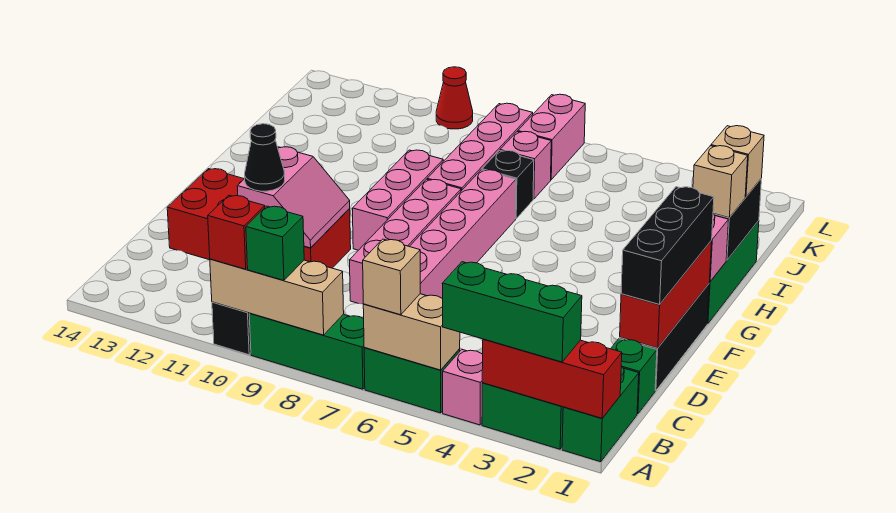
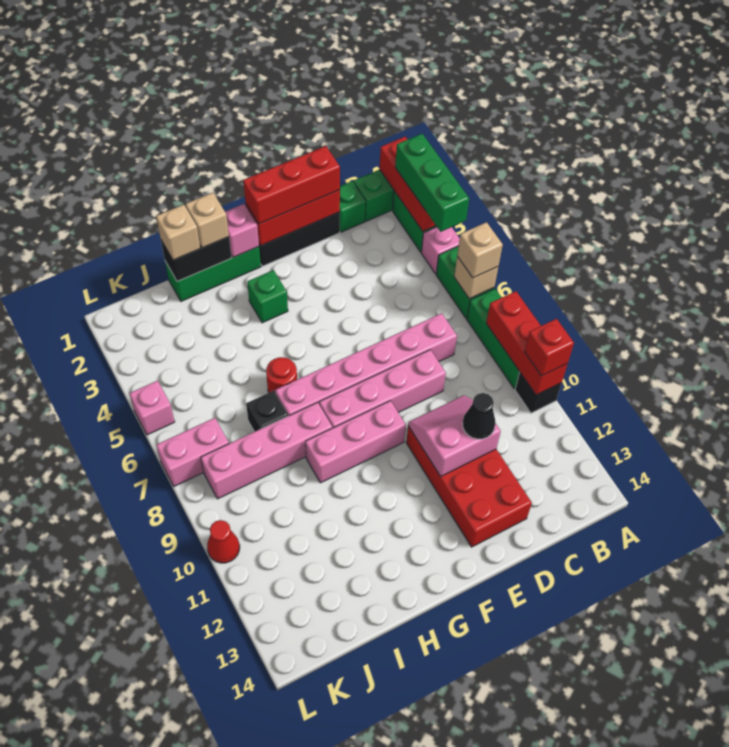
tan 1x2 brick [363,294,460,370] -> tan 1x1 brick [454,257,498,299]
tan 1x3 brick [210,259,344,335] -> red 1x3 brick [486,291,568,395]
green 1x1 brick [246,206,304,280] -> green 1x1 brick moved to [247,270,288,323]
black 1x3 brick [621,187,714,304] -> red 1x3 brick [243,146,340,224]
none -> red 1x1 round brick [266,357,297,393]
pink 1x1 brick [500,132,551,199] -> pink 1x1 brick moved to [129,381,175,435]

